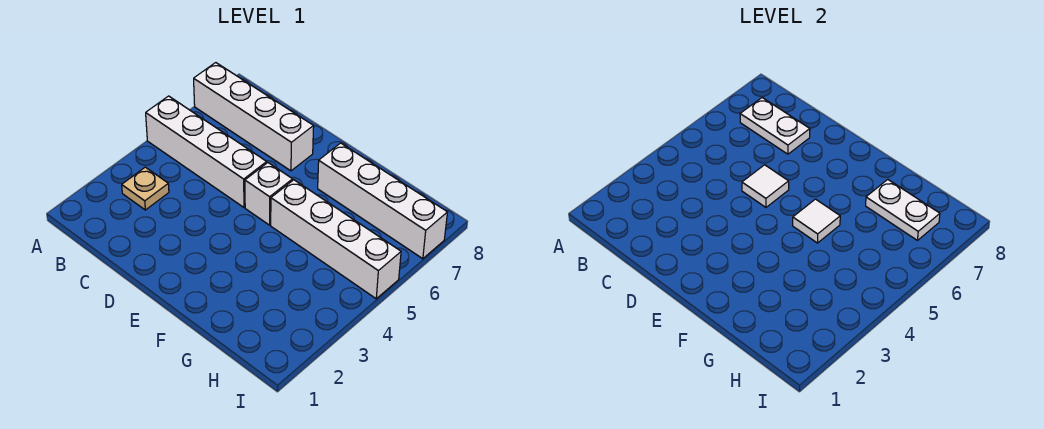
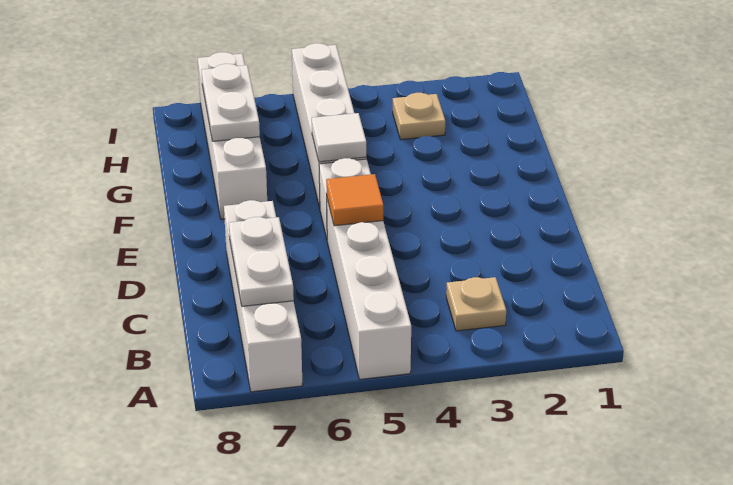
white 1x1 tile [742,165,789,207] -> orange 1x1 tile [326,174,383,226]
none -> tan 1x1 plate [393,93,445,140]

